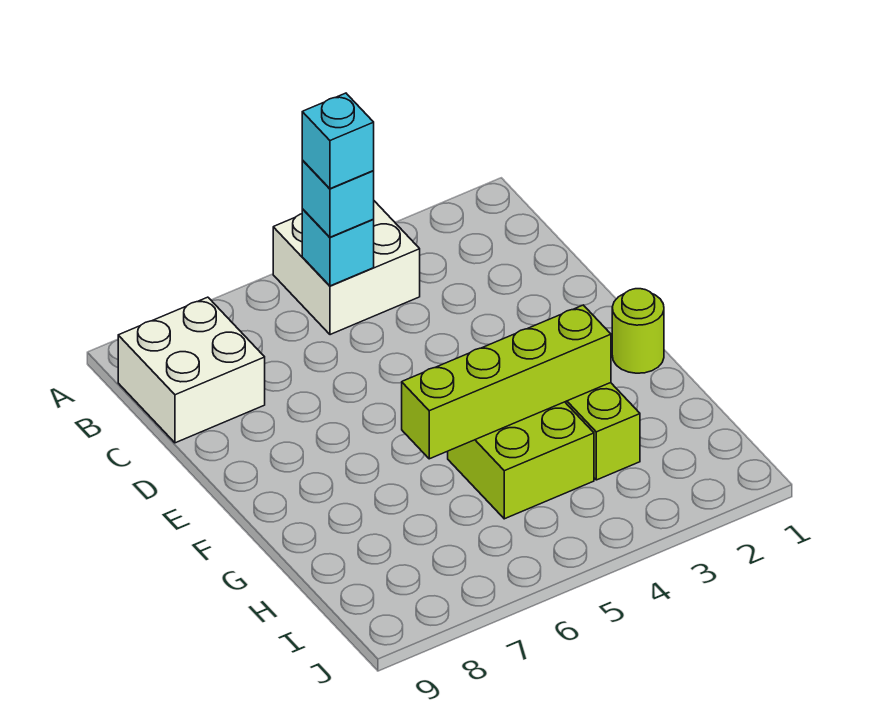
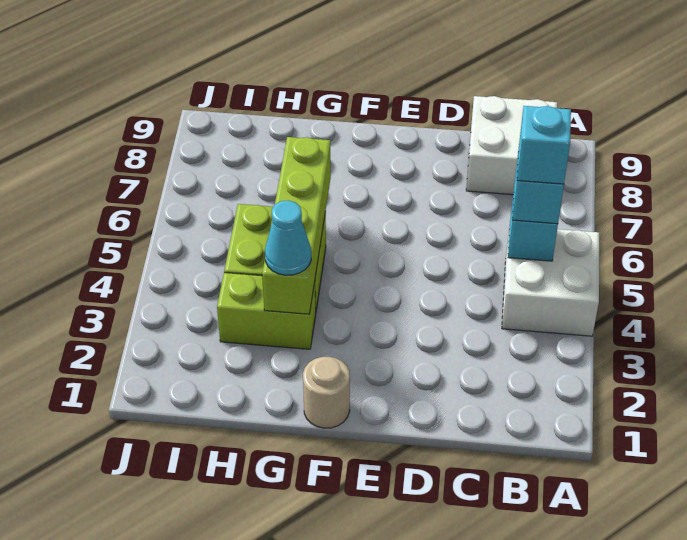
lime 1x1 round brick [612,289,664,373] -> tan 1x1 round brick [303,357,350,428]
none -> cyan 1x1 cone [265,200,311,275]

